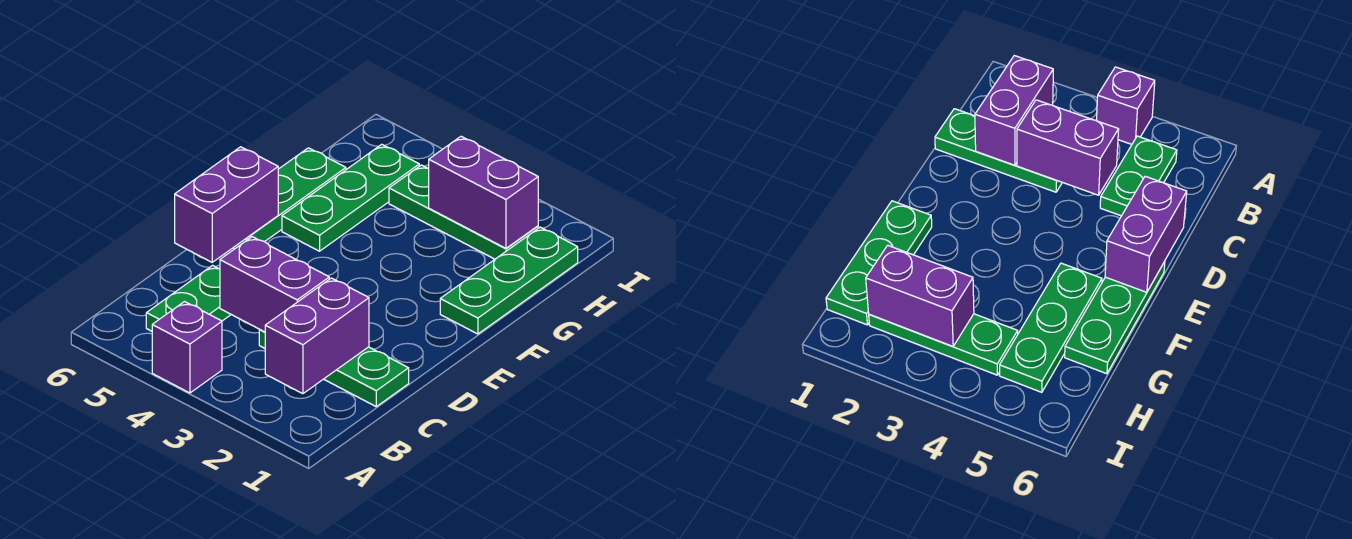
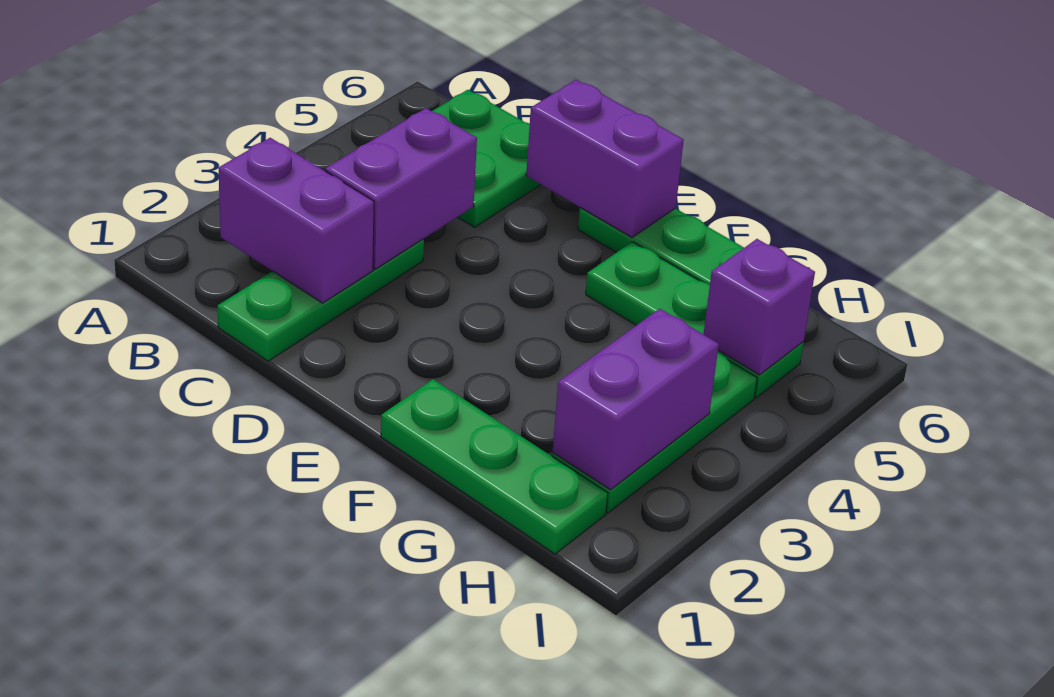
purple 1x1 brick [152,302,222,393] -> purple 1x1 brick moved to [703,239,815,375]
green 1x2 plate [146,265,231,331] -> green 2x2 plate [432,90,541,227]

